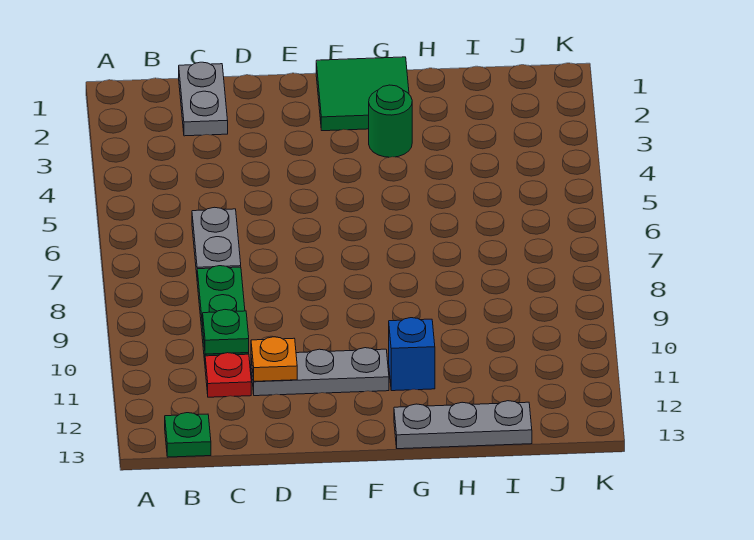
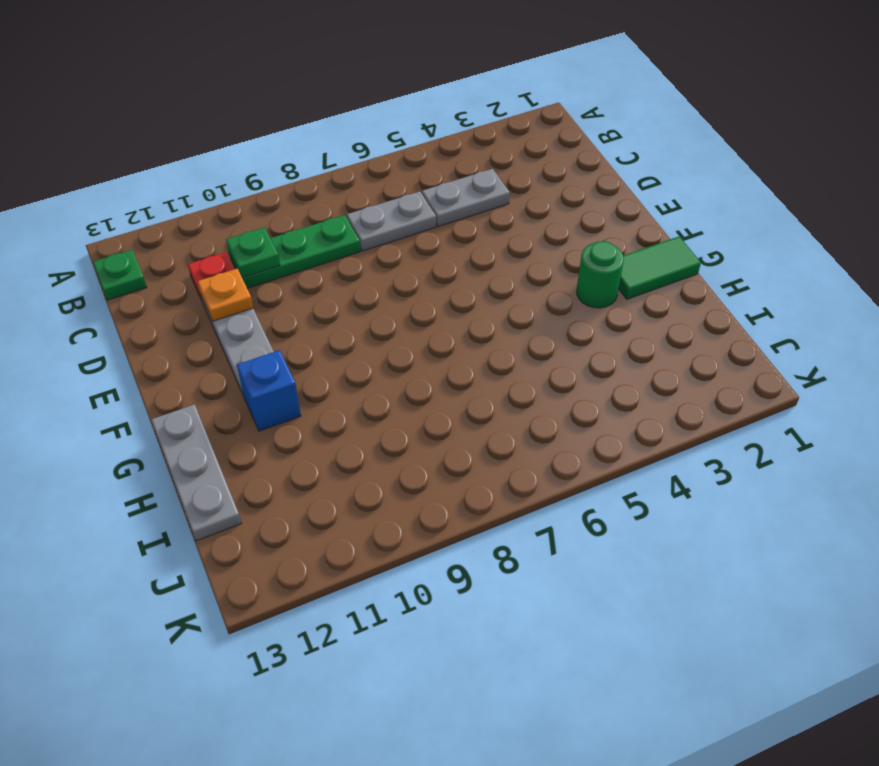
grey 1x2 plate [179,62,228,136] -> grey 1x2 plate moved to [422,169,510,227]
green 2x2 tile [316,57,409,131] -> green 1x2 tile [618,237,701,299]

